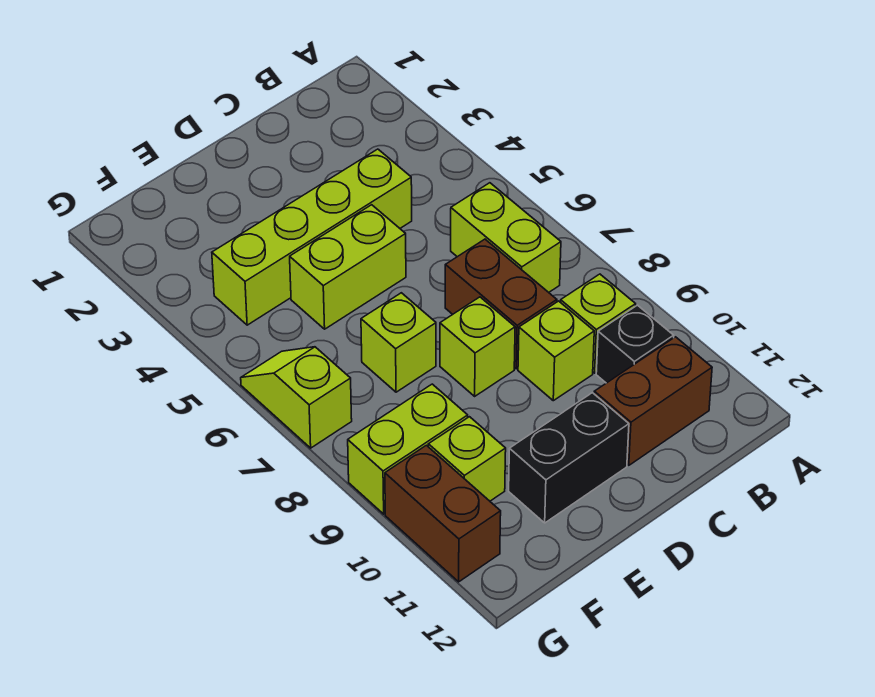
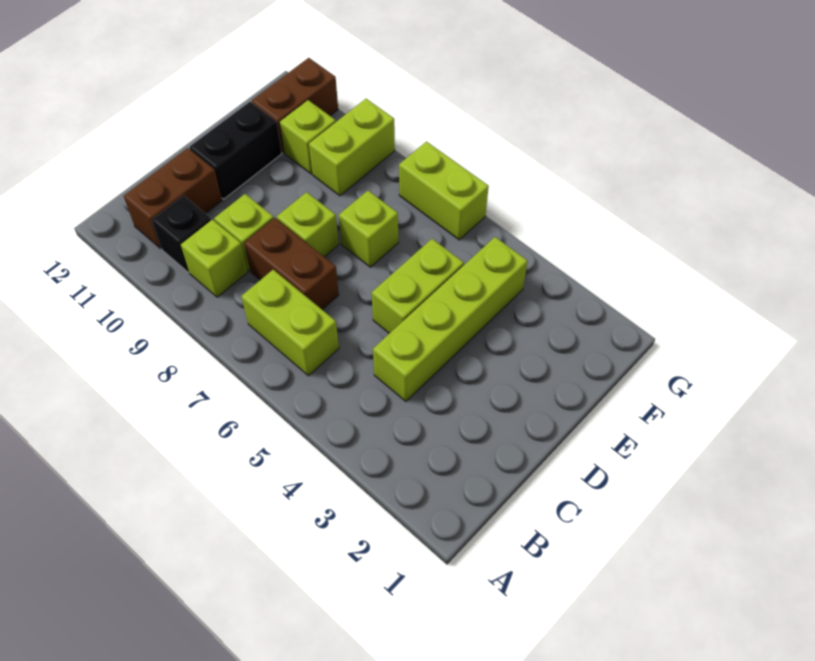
lime 1x2 slope [241,347,352,448] -> lime 1x2 brick [399,142,489,240]
brown 1x2 brick [385,445,501,582] -> brown 1x2 brick turned to [252,58,338,152]

